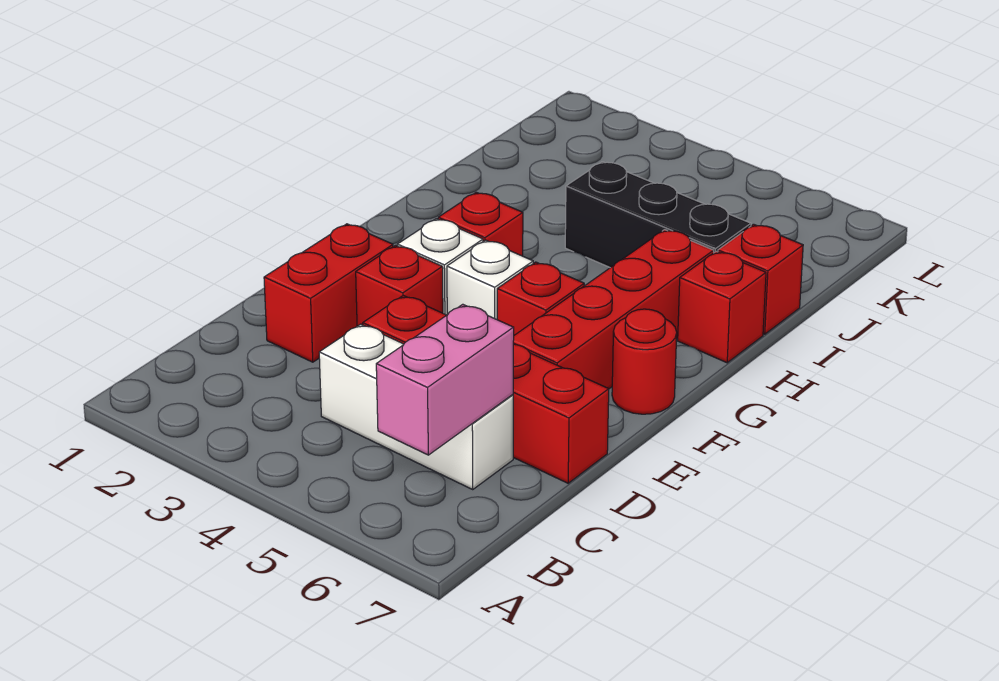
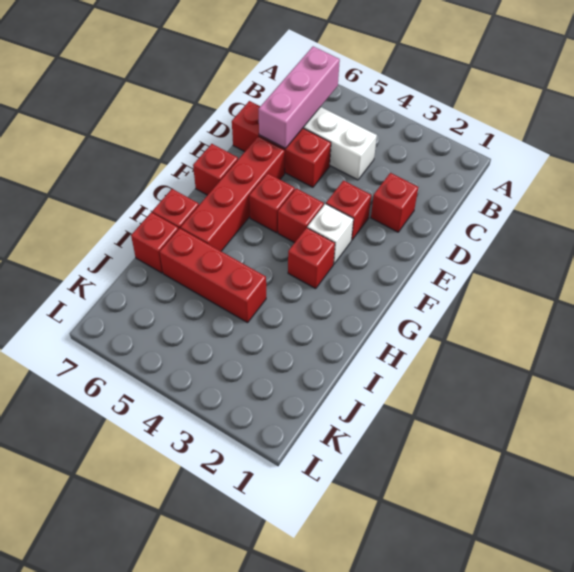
pink 1x2 brick [376,304,514,455] -> pink 1x3 brick [258,46,340,148]
red 1x2 brick [264,224,393,362] -> red 1x1 brick [371,173,418,232]
red 1x4 brick [363,295,609,483] -> red 1x3 brick [232,101,331,187]
white 1x1 brick [447,240,533,319] -> red 1x1 brick [278,188,324,243]
red 1x1 round brick [612,309,677,414] -> red 1x1 brick [193,144,238,195]
black 1x3 brick [565,162,751,268] -> red 1x3 brick [160,228,266,323]

